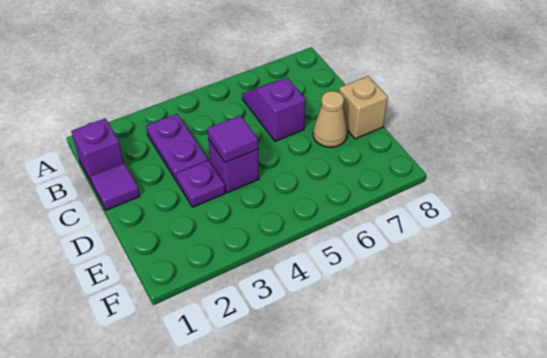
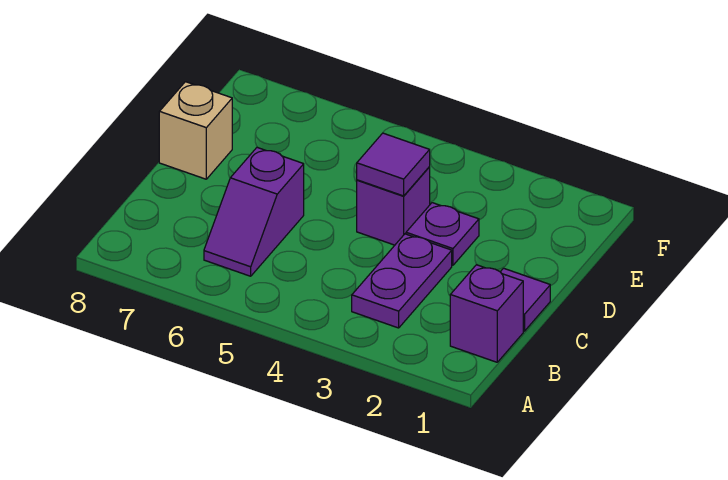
tan 1x1 cone [313,91,347,147] -> none

